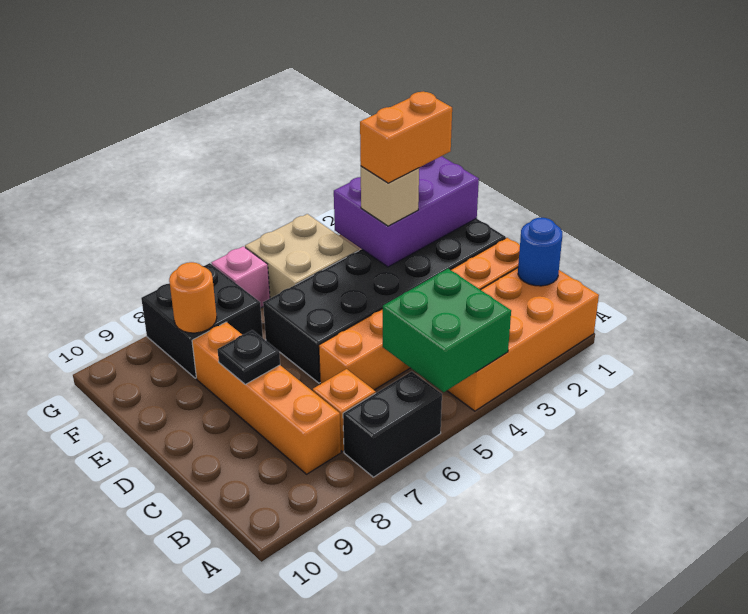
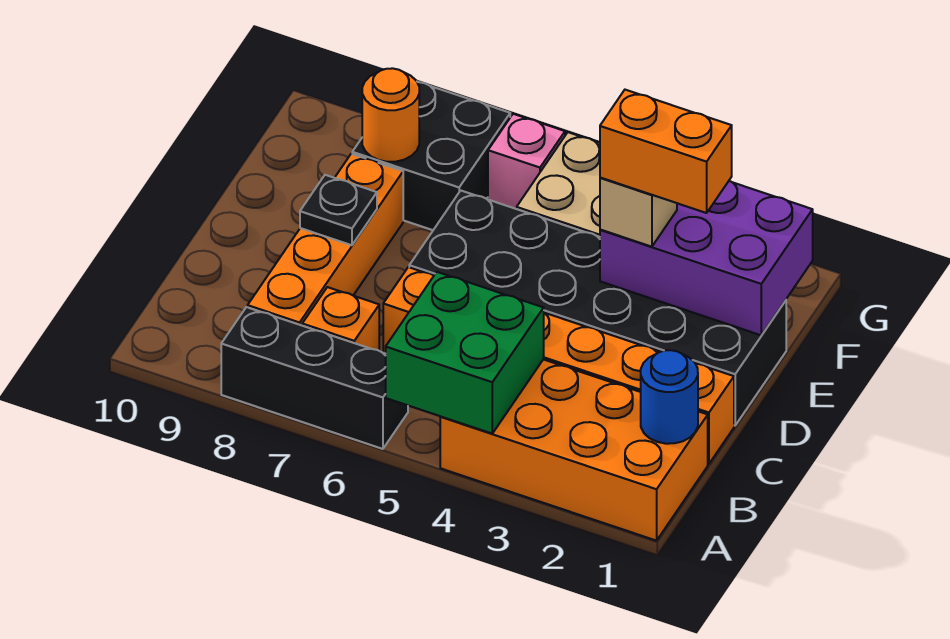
black 1x2 brick [343,371,442,477] -> black 1x3 brick [221,307,408,449]

